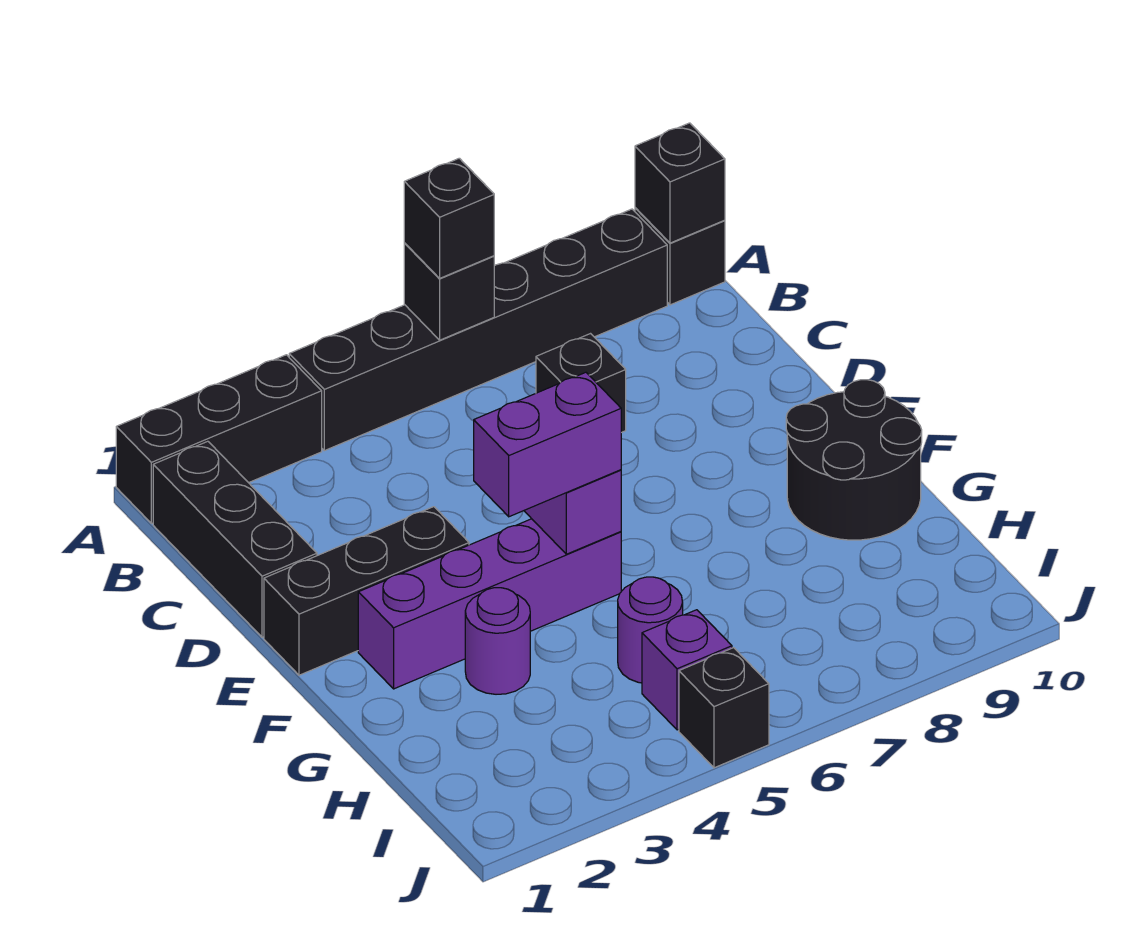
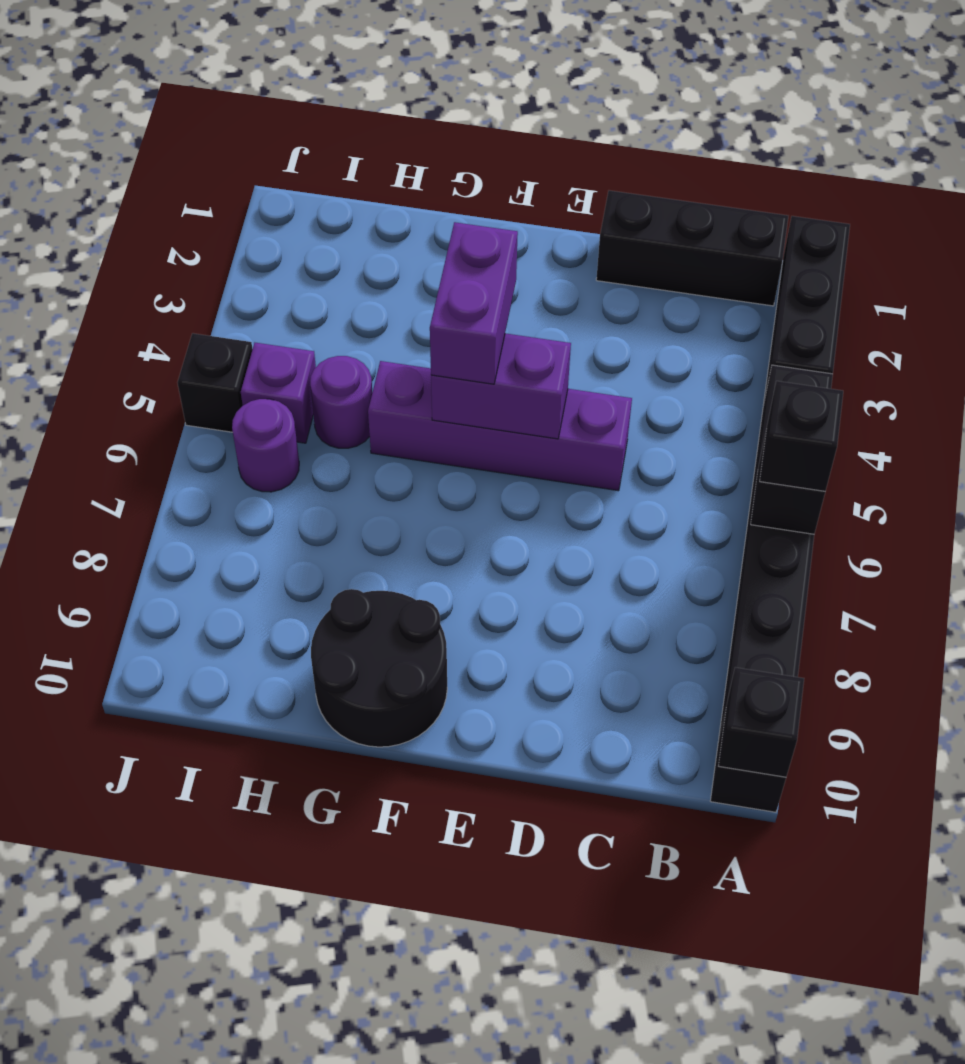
black 1x1 brick [536,334,626,433] -> none
black 1x3 brick [264,507,469,675] -> none
purple 1x4 brick [358,519,621,689] -> purple 1x4 brick turned to [368,361,632,491]
purple 1x1 round brick [465,588,530,694] -> purple 1x1 round brick moved to [232,399,299,492]

